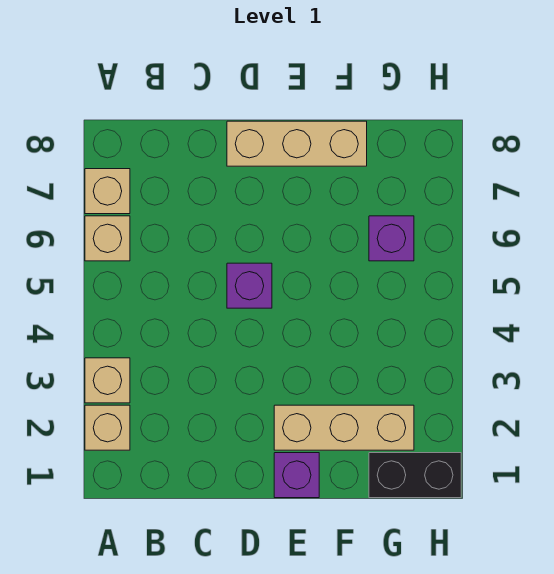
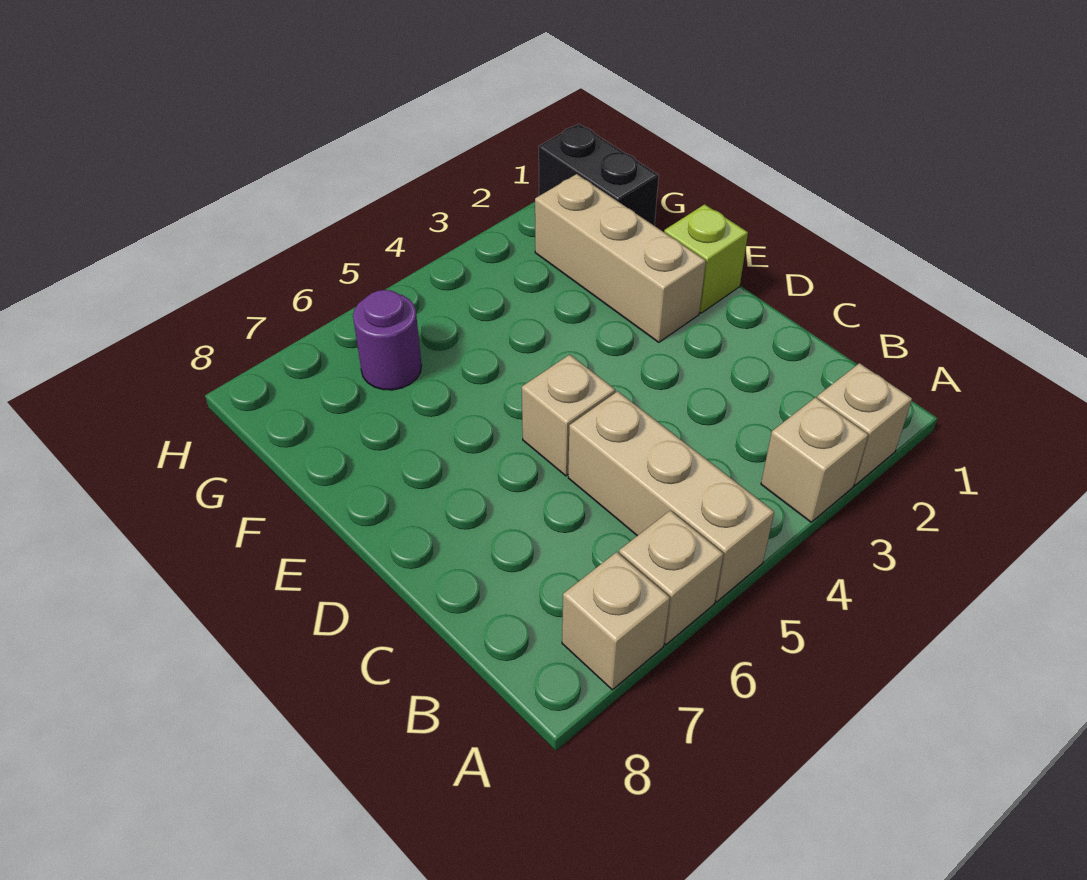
purple 1x1 brick [227,263,272,308] -> tan 1x1 brick [522,355,615,476]
tan 1x3 brick [227,121,367,166] -> tan 1x3 brick moved to [568,391,774,602]
purple 1x1 brick [274,453,319,498] -> lime 1x1 brick [664,204,748,313]
purple 1x1 brick [369,216,414,261] -> purple 1x1 round brick [353,290,422,390]

